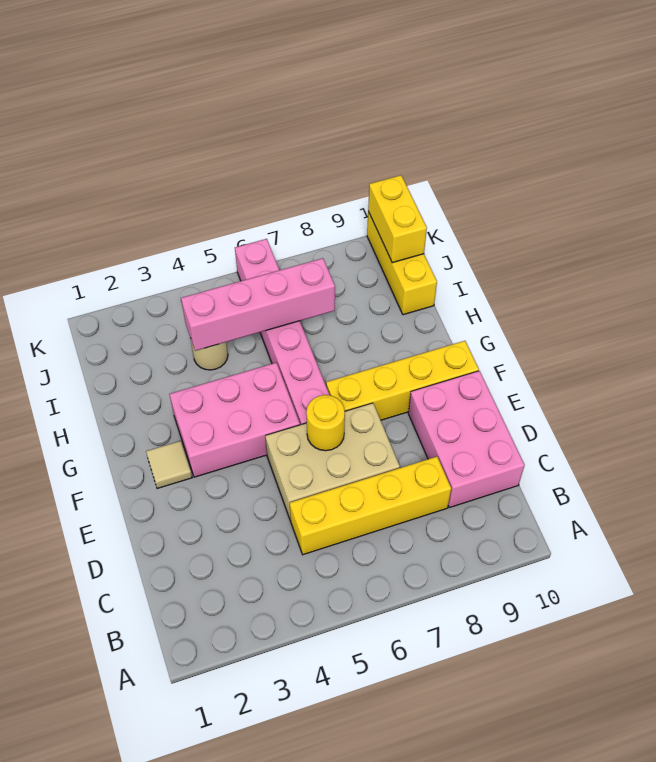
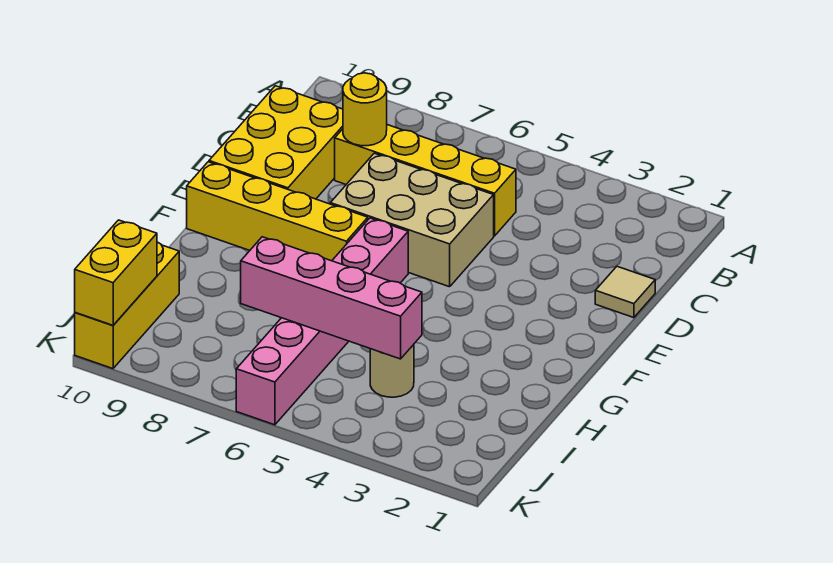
pink 2x3 brick [408,371,525,508] -> yellow 2x3 brick [209,86,343,199]
yellow 1x1 round brick [306,395,345,451] -> yellow 1x1 round brick moved to [343,73,387,146]
tan 1x1 tile [146,441,192,489] -> tan 1x1 tile moved to [595,266,655,318]
pink 2x3 brick [169,363,300,477] -> none

